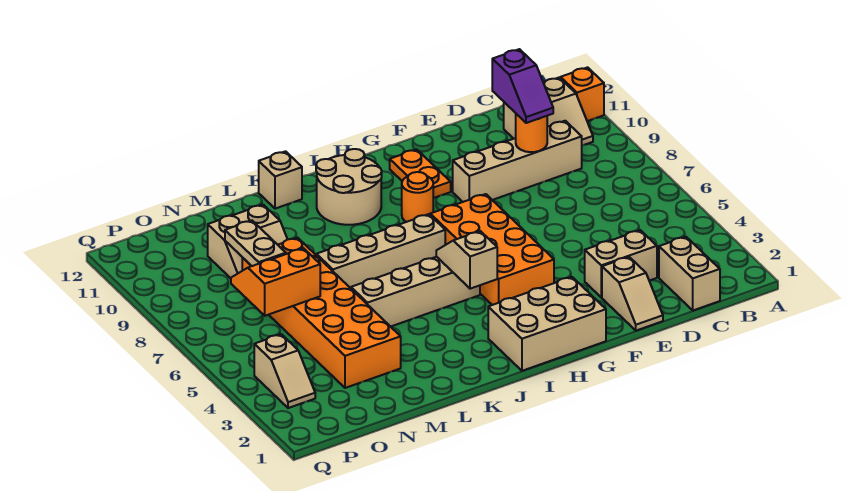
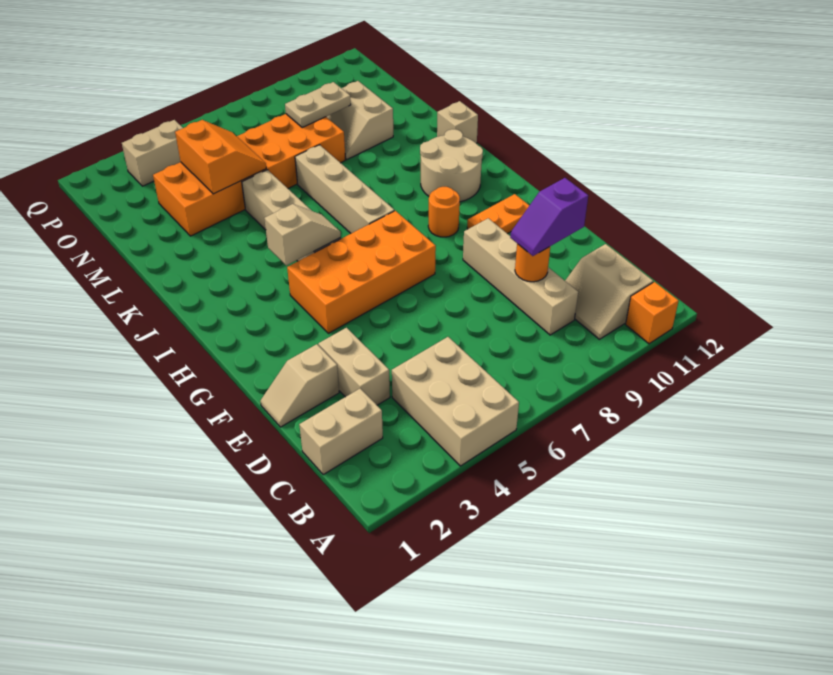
tan 2x3 brick [488,277,606,371] -> tan 2x3 brick moved to [392,337,519,466]
orange 2x2 slope [231,248,320,316] -> orange 2x2 slope moved to [175,120,266,194]
tan 1x2 slope [254,334,315,408] -> tan 1x2 brick [122,120,183,186]

